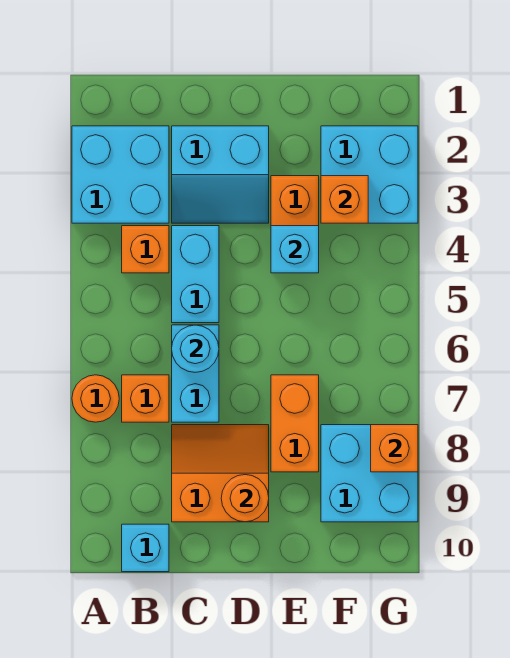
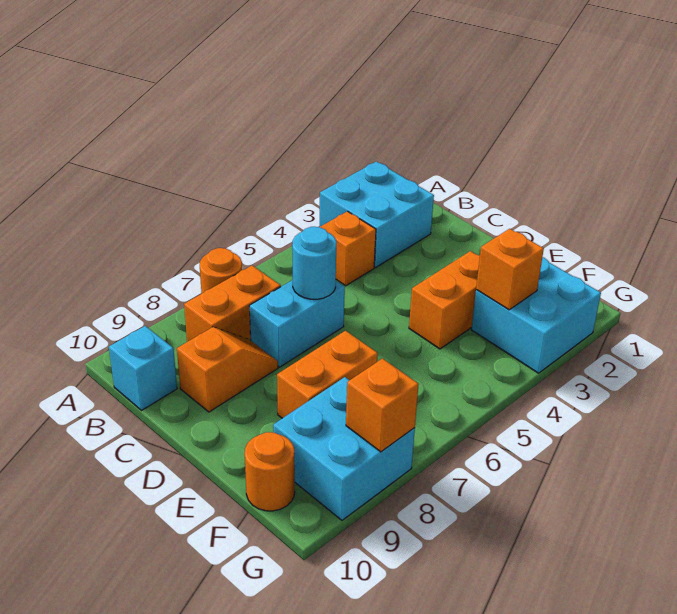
orange 1x1 brick [122,375,169,422] -> orange 1x2 brick [184,265,281,342]
cyan 2x2 slope [172,126,269,223] -> none
cyan 1x2 brick [172,226,219,323] -> none
orange 2x2 slope [172,425,269,522] -> orange 1x2 slope [177,327,278,412]
orange 1x1 round brick [221,475,269,522] -> orange 1x1 round brick moved to [245,432,295,511]
cyan 1x1 brick [271,226,319,273] -> none

